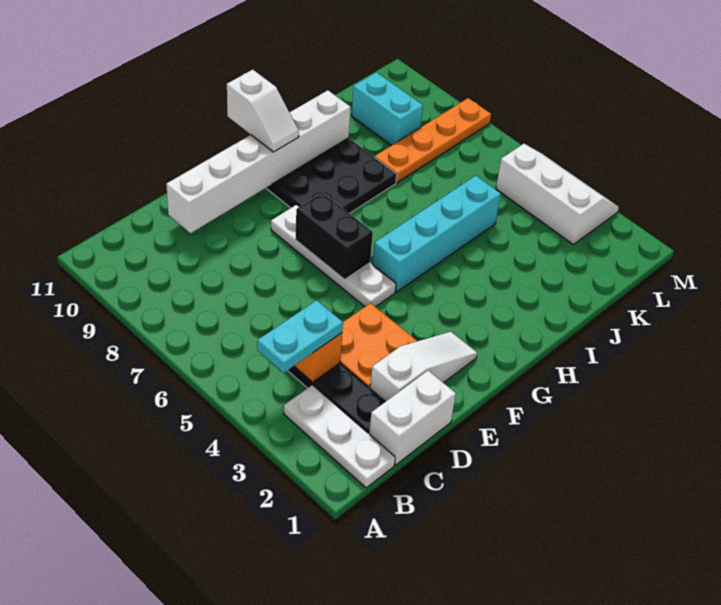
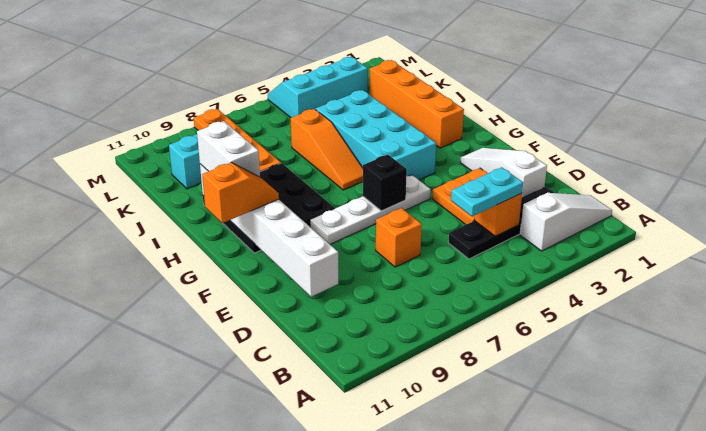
white 1x3 plate [284,385,395,488] -> white 1x3 slope [520,193,612,251]
cyan 1x2 plate [257,300,343,373] -> cyan 1x2 plate turned to [451,167,523,216]
white 1x2 brick [369,371,456,465] -> white 1x2 brick moved to [197,121,260,177]
none -> orange 1x1 brick [376,208,422,267]
black 1x2 brick [295,193,373,280] -> black 1x1 brick [363,155,407,211]
cyan 1x4 brick [373,176,501,292] -> cyan 2x4 brick [316,90,436,180]
white 1x2 slope [227,70,299,152] -> orange 1x2 slope [202,163,279,223]
none -> orange 1x4 brick [370,60,464,148]
none -> orange 1x3 slope [291,109,363,190]
white 2x3 slope [496,144,619,244] -> cyan 2x3 slope [268,57,368,118]

